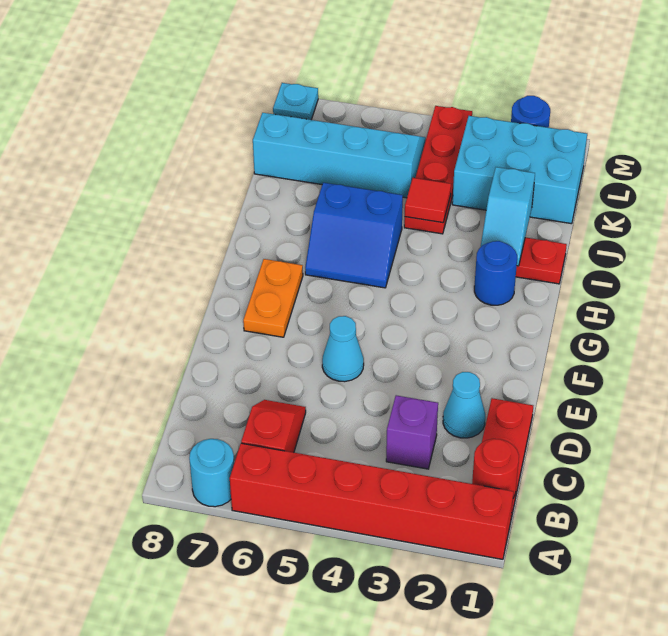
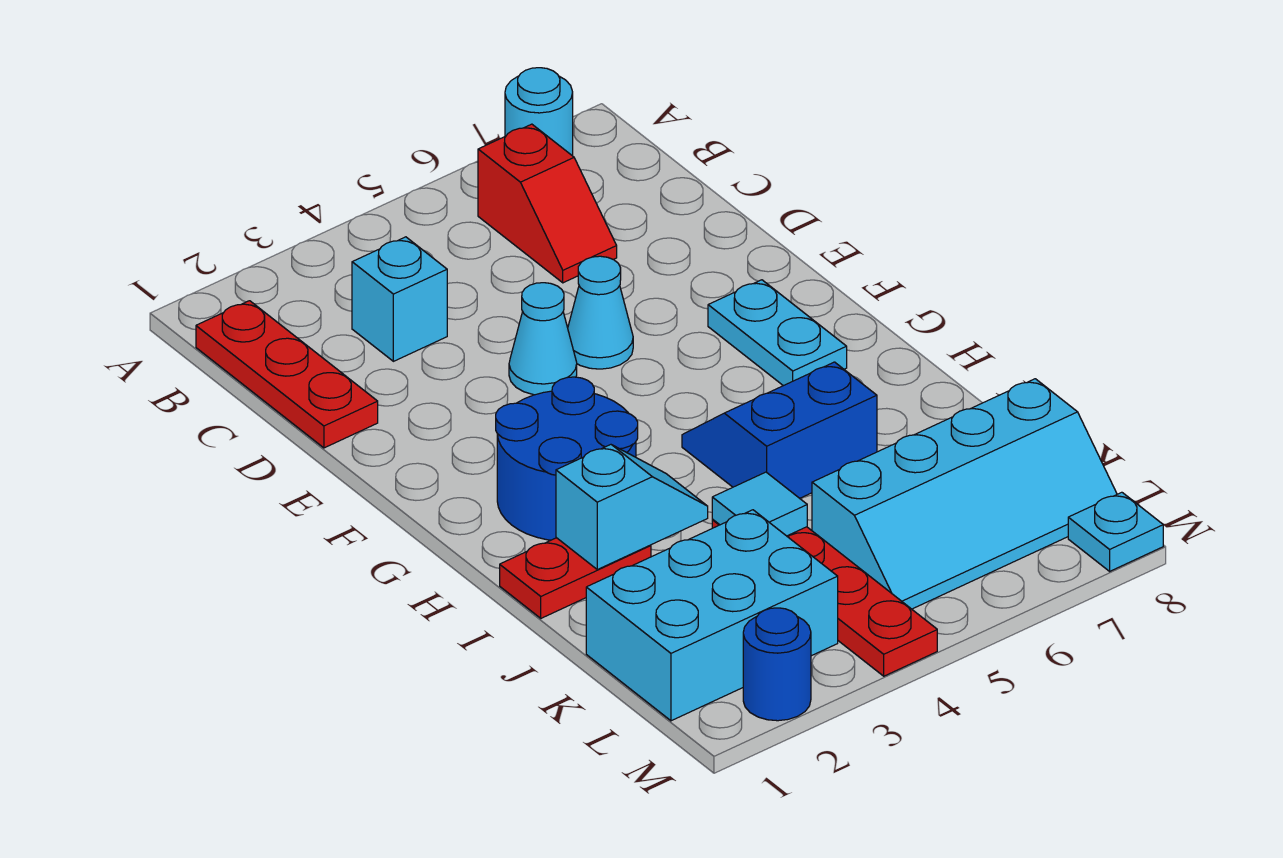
red 1x6 brick [230,443,513,559] -> none
red 1x1 round brick [472,439,519,498] -> none
purple 1x1 brick [386,395,438,469] -> cyan 1x1 brick [352,237,447,361]
cyan 1x1 cone [443,372,485,438] -> cyan 1x1 cone moved to [509,283,577,395]
orange 1x2 plate [243,259,303,337] -> cyan 1x2 plate [708,280,847,386]
blue 1x1 round brick [474,241,517,305] -> blue 2x2 round brick [496,377,638,540]
cyan 1x2 slope [481,167,535,266] -> cyan 1x2 slope turned to [556,445,708,570]
red 1x1 tile [405,178,451,223] -> cyan 1x1 tile [712,472,807,536]

